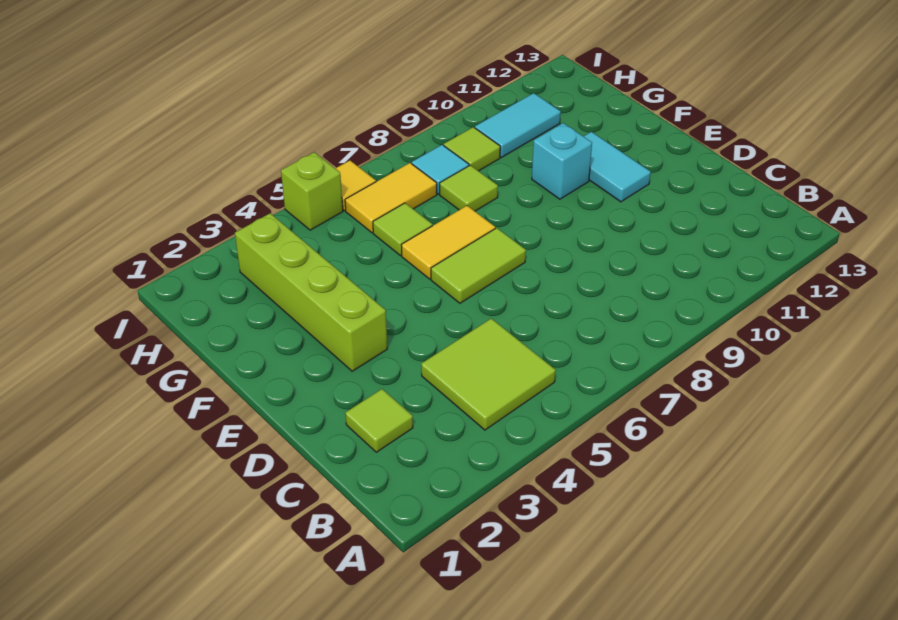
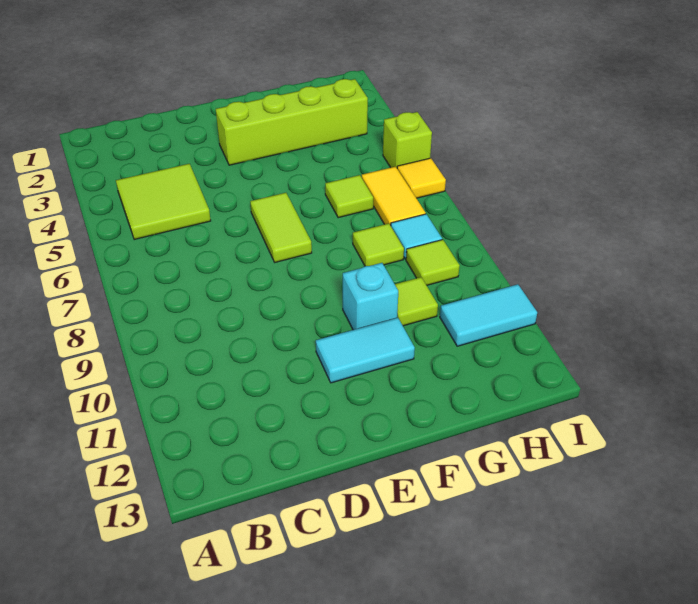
lime 1x1 tile [345,389,413,452] -> lime 1x1 tile moved to [395,277,438,326]
yellow 1x2 tile [402,206,495,279] -> none
cyan 1x2 tile [475,93,561,158] -> cyan 1x2 tile turned to [440,284,537,346]

